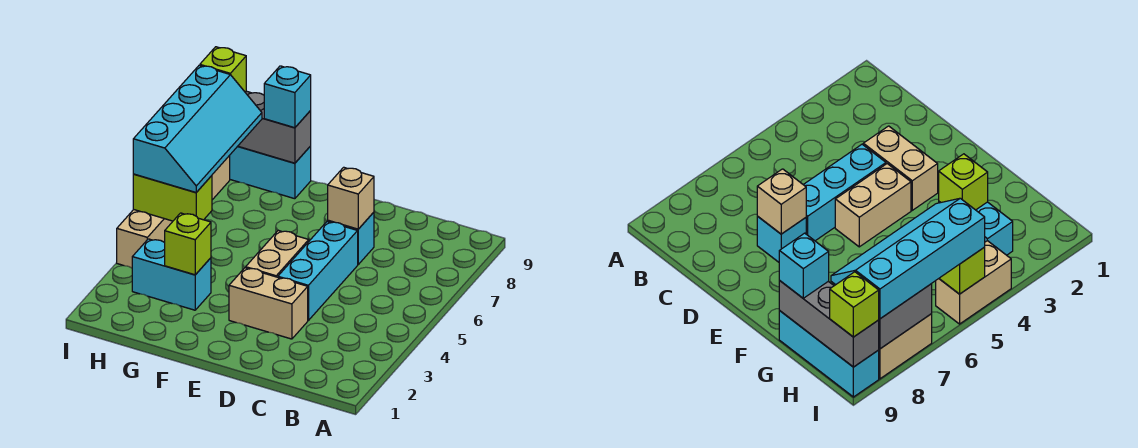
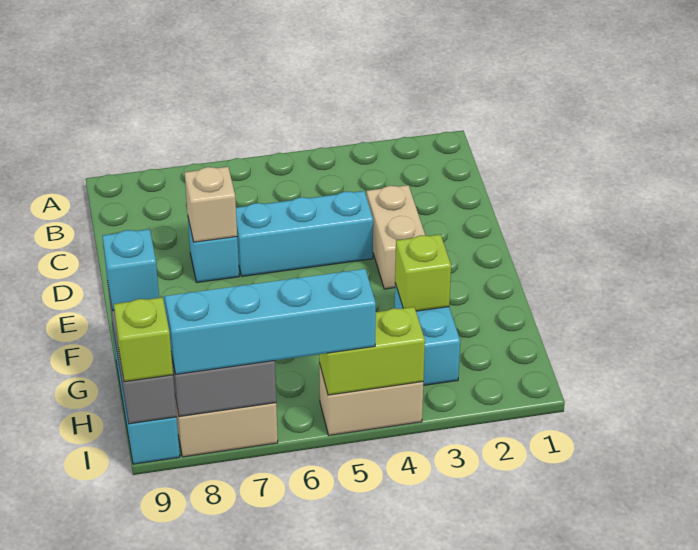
tan 1x2 brick [246,230,309,277] -> none
lime 1x2 brick [133,174,212,221] -> lime 1x2 brick turned to [319,307,425,395]

